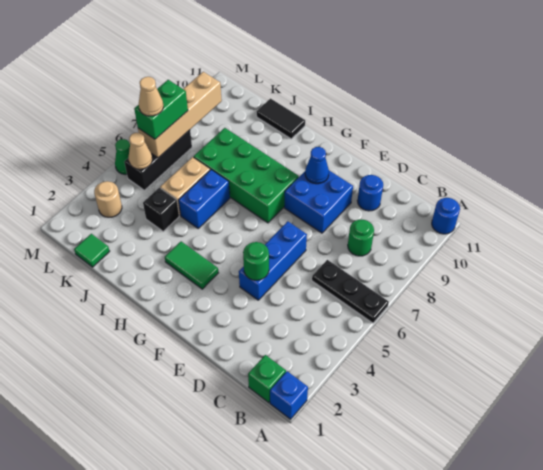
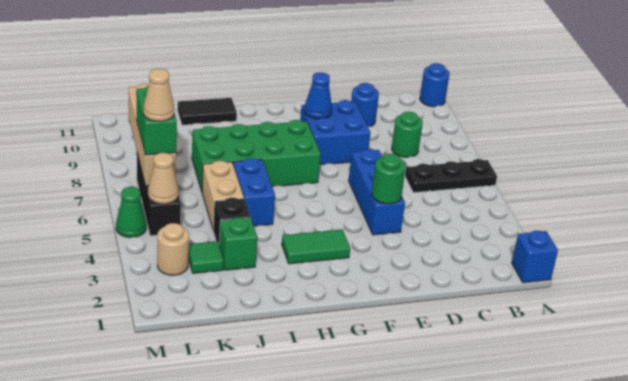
green 1x1 brick [248,355,286,403] -> green 1x1 brick moved to [219,217,257,270]
green 1x1 tile [74,234,110,267] -> green 1x1 tile moved to [189,241,224,273]

